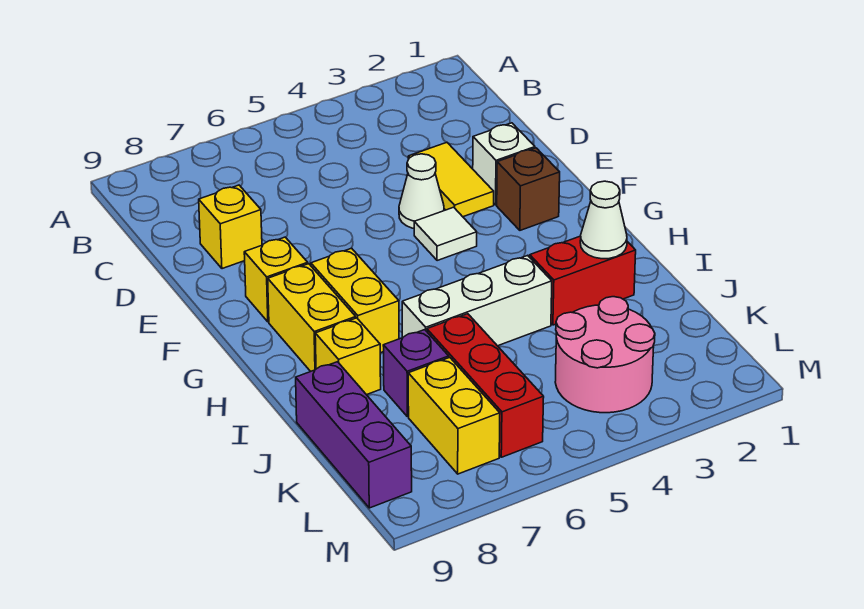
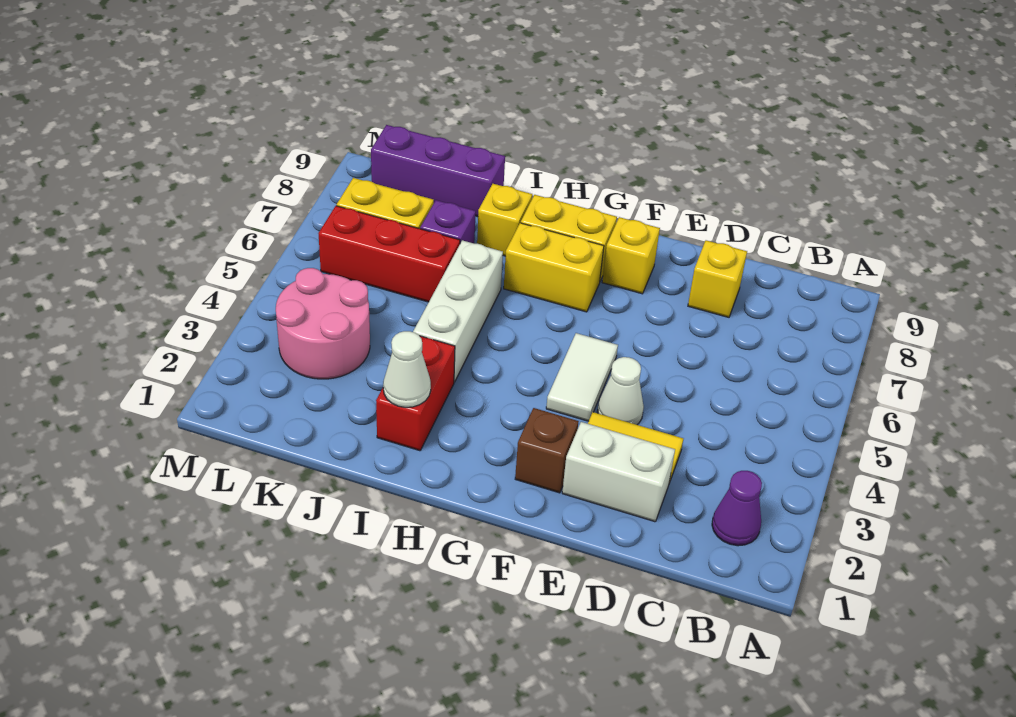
none -> purple 1x1 cone [712,471,762,546]
white 1x1 brick [473,123,535,205] -> white 1x2 brick [562,422,675,522]
white 1x1 tile [414,207,477,261] -> white 1x2 tile [546,333,618,421]

